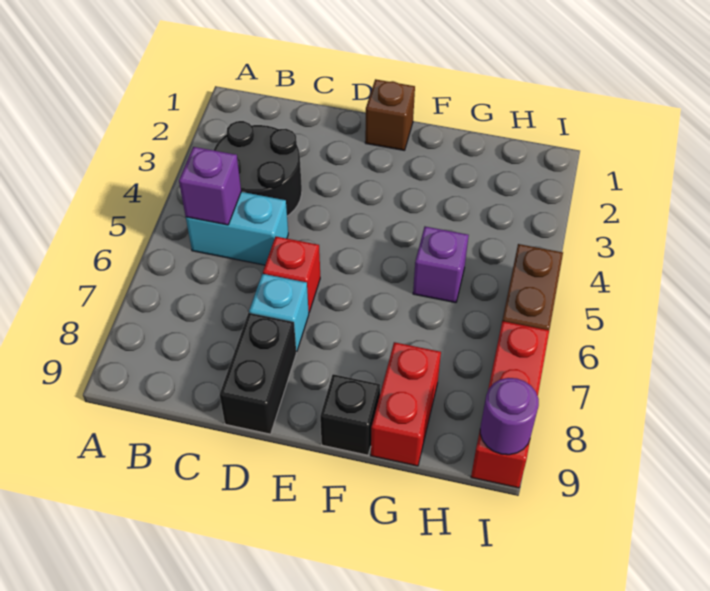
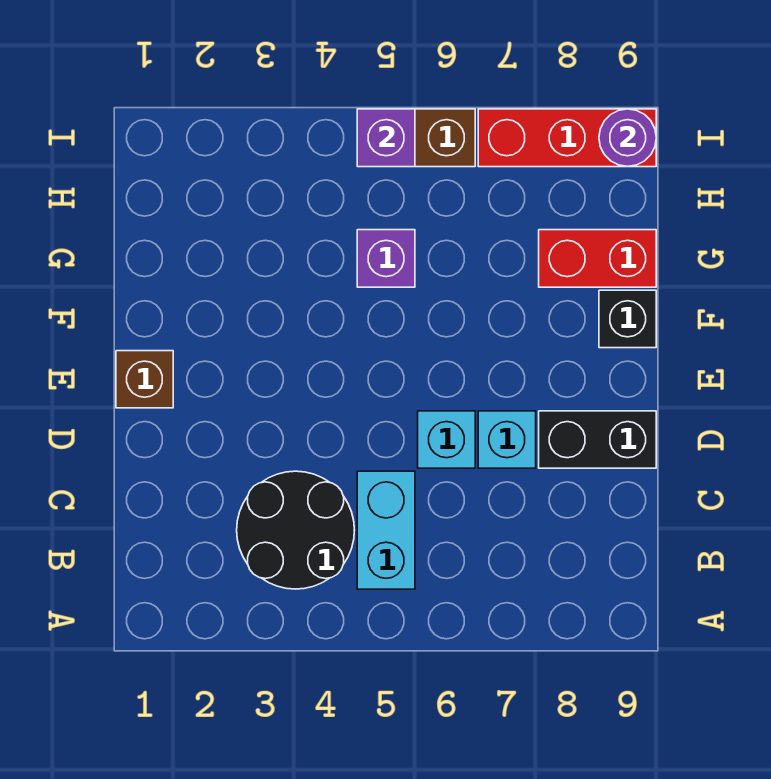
purple 1x1 brick [179,147,241,225] -> purple 1x1 brick moved to [357,109,415,167]
red 1x1 brick [263,237,320,312] -> cyan 1x1 brick [418,411,475,468]

